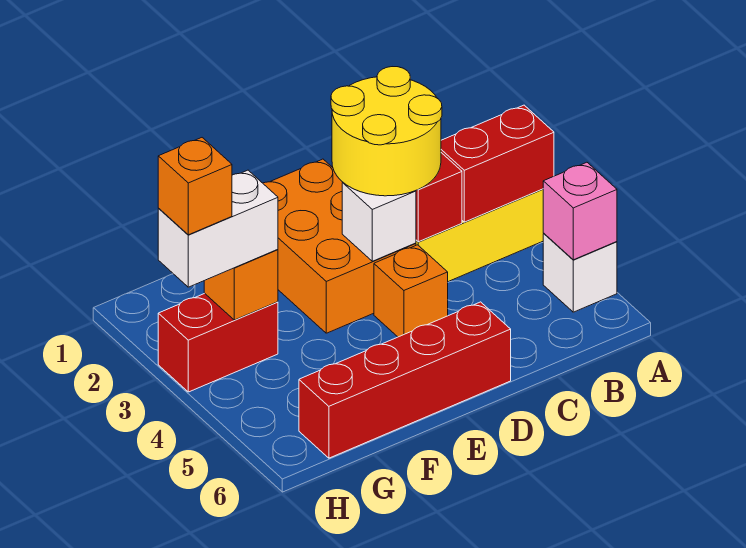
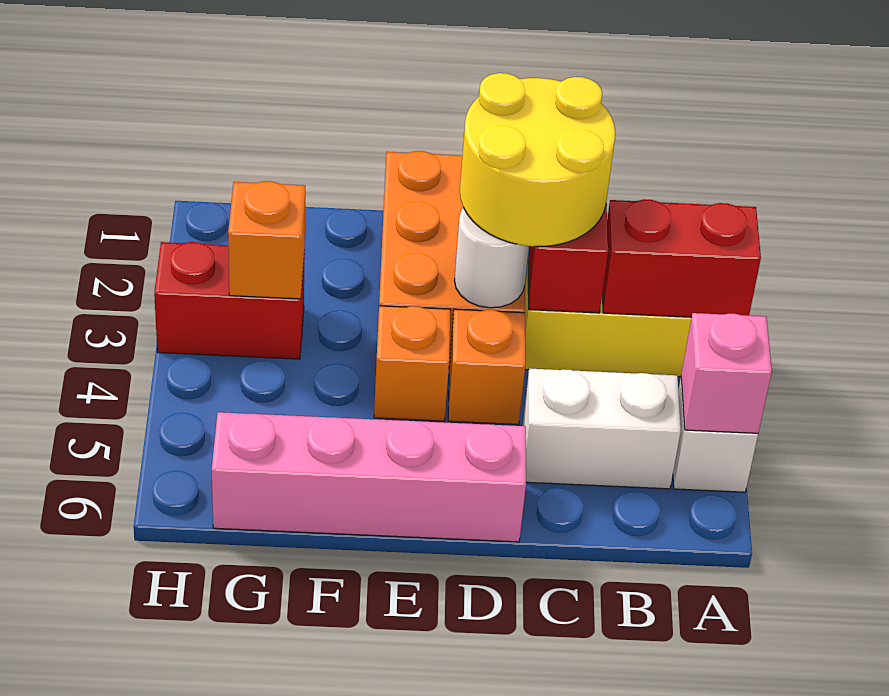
white 1x1 brick [342,183,416,261] -> white 1x1 round brick [455,208,529,308]
red 1x4 brick [299,302,511,458] -> pink 1x4 brick [212,412,526,542]
white 1x2 brick [158,170,278,287] -> white 1x2 brick moved to [523,369,681,489]
orange 1x1 brick [158,138,232,235] -> orange 1x1 brick moved to [374,306,450,421]

